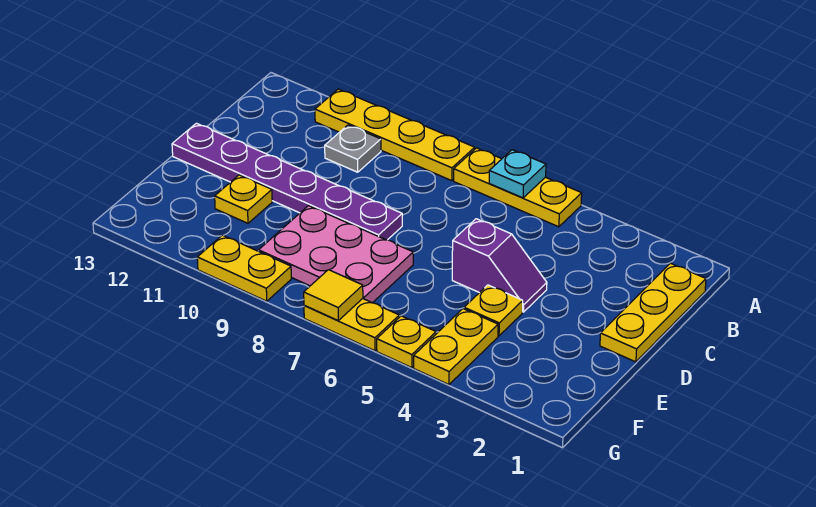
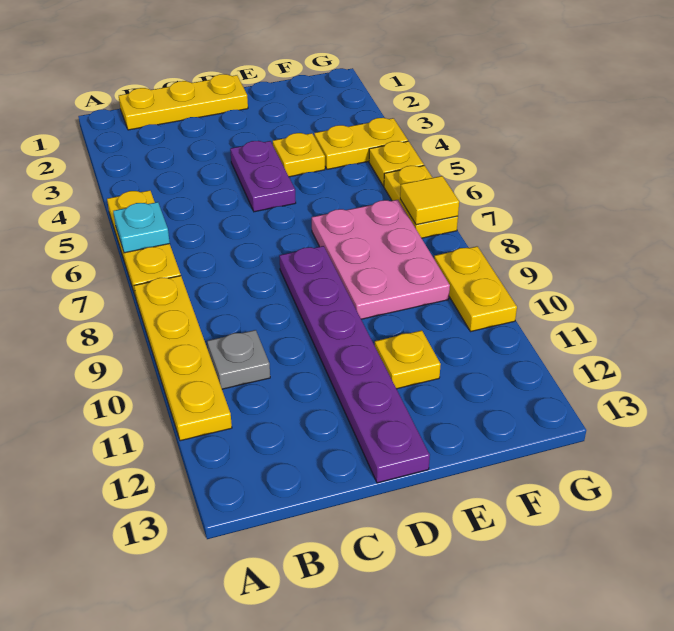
purple 1x2 slope [452,219,547,312] -> purple 1x2 plate [230,141,296,212]

